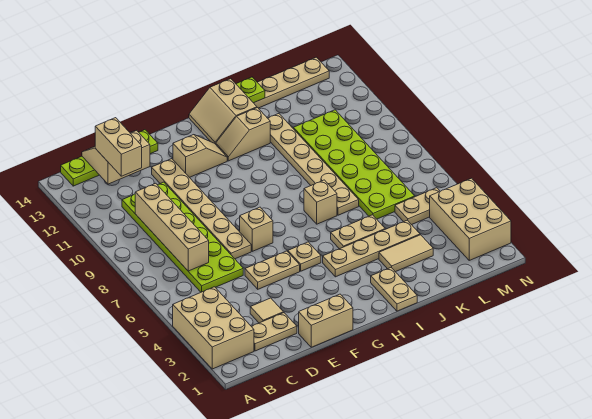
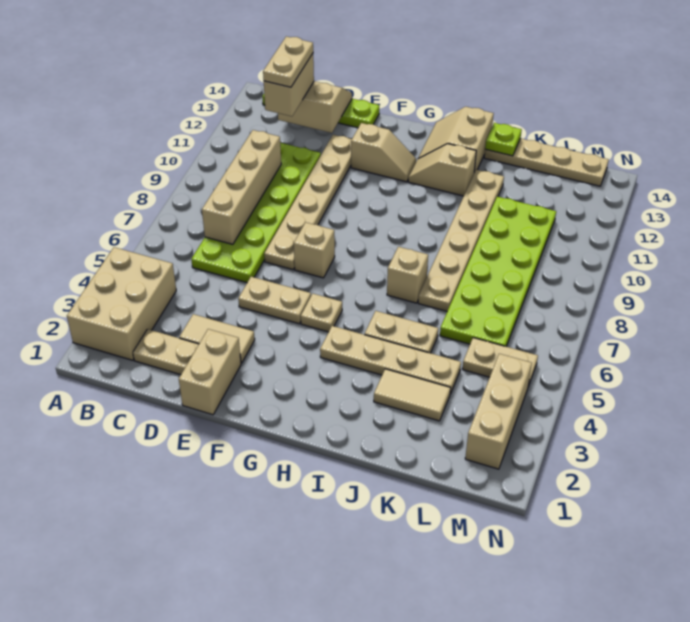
tan 1x1 tile [250,298,283,323] -> tan 1x2 tile [179,314,255,363]
tan 1x2 brick [299,294,353,347] -> tan 1x2 brick turned to [179,329,241,415]
tan 1x2 plate [371,268,417,311] -> tan 1x2 plate moved to [263,36,313,87]
tan 2x3 brick [430,178,511,260] -> tan 1x3 brick [465,354,532,469]

